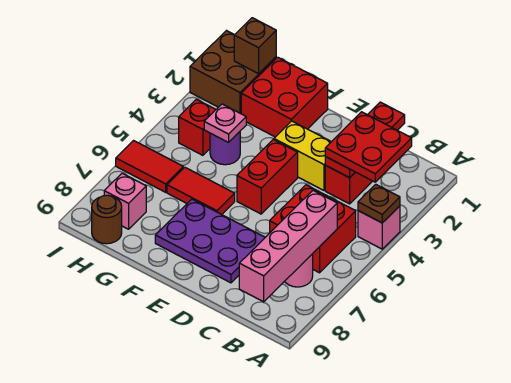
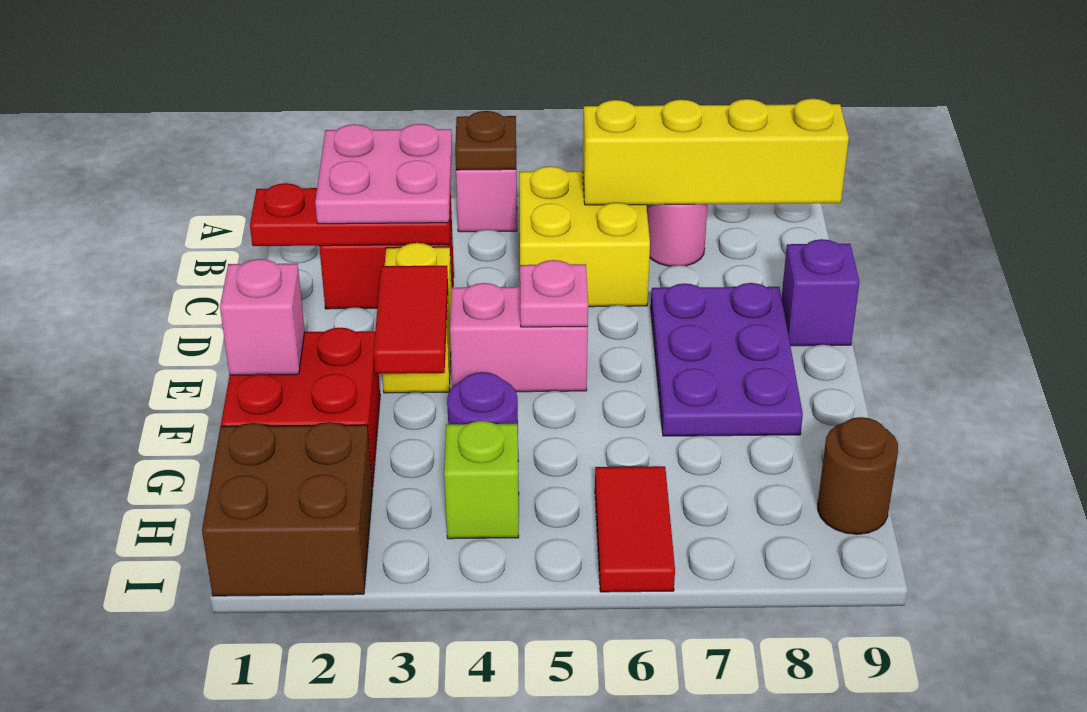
red 2x2 plate [325,112,412,182] -> pink 2x2 plate [315,124,452,224]
red 2x2 brick [270,185,356,273] -> yellow 2x2 brick [519,166,650,307]
pink 1x4 brick [239,191,337,302] -> yellow 1x4 brick [583,99,849,205]
none -> purple 1x1 brick [782,239,859,346]
red 1x2 brick [237,140,298,214] -> pink 1x2 brick [450,283,588,392]
red 1x2 tile [167,167,235,215] -> red 1x2 tile moved to [374,266,448,374]
pink 1x1 plate [204,104,246,142] -> pink 1x1 plate moved to [520,260,588,327]
brown 1x1 brick [234,18,276,74] -> none
red 1x1 brick [179,99,216,155] -> lime 1x1 brick [444,421,519,539]
pink 1x1 brick [104,173,146,229] -> pink 1x1 brick moved to [220,259,305,375]

